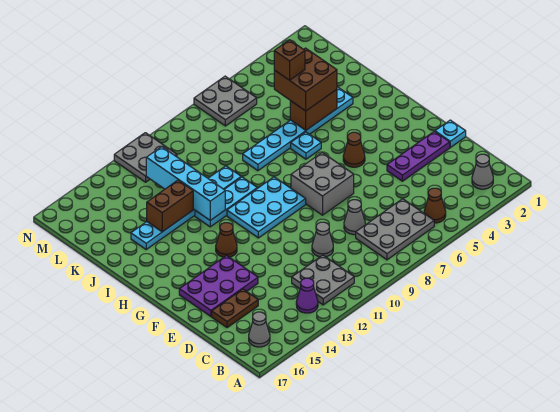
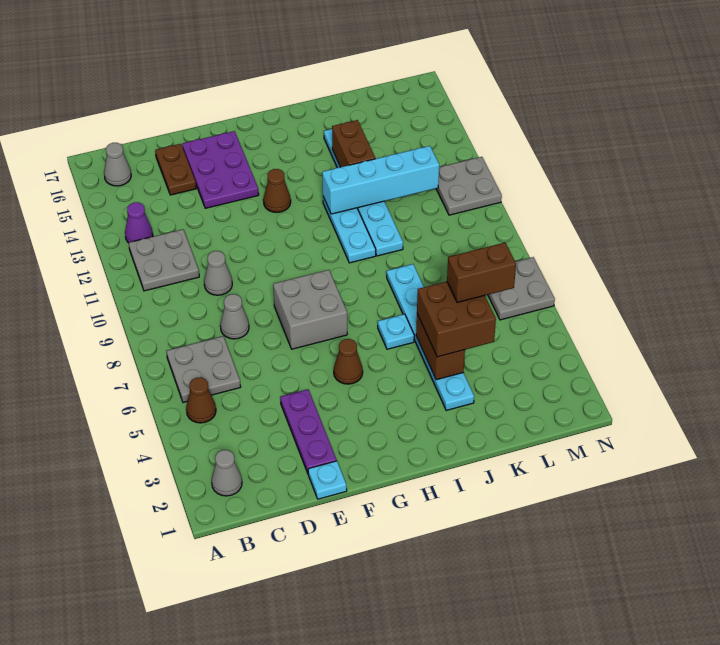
grey 2x3 plate [356,199,434,260] -> grey 2x2 plate [167,336,241,402]
cyan 2x3 plate [227,177,306,238] -> none
brown 1x1 brick [274,40,305,80] -> brown 1x2 brick [447,242,516,303]

